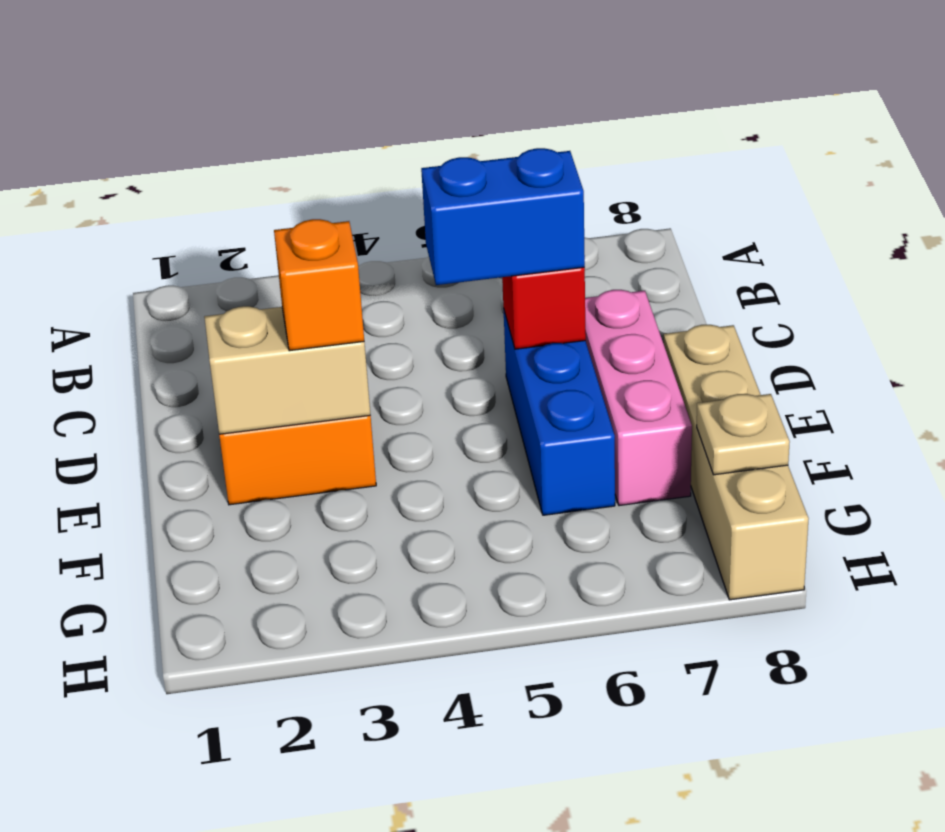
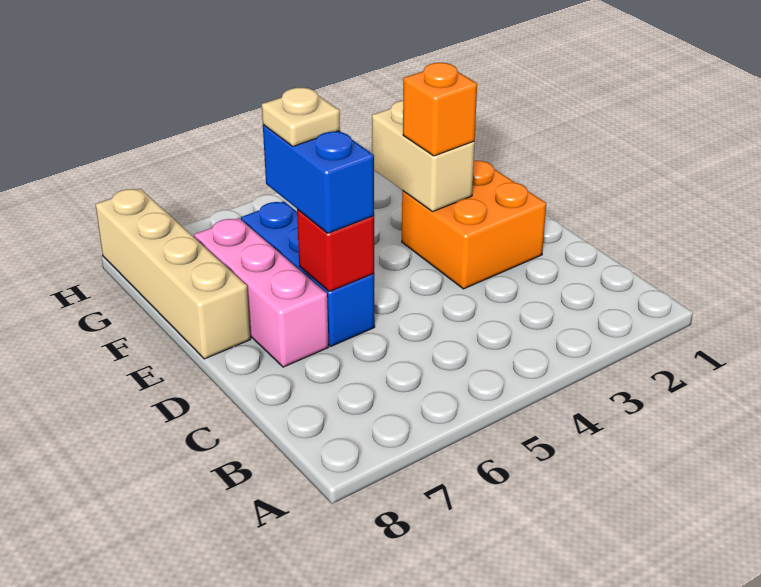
blue 1x2 brick [421,148,585,285] -> blue 1x2 brick turned to [263,125,374,233]
tan 1x2 brick [204,306,370,434] -> tan 1x2 brick turned to [372,101,475,212]
tan 1x1 plate [697,394,790,475] -> tan 1x1 plate moved to [262,88,340,146]

